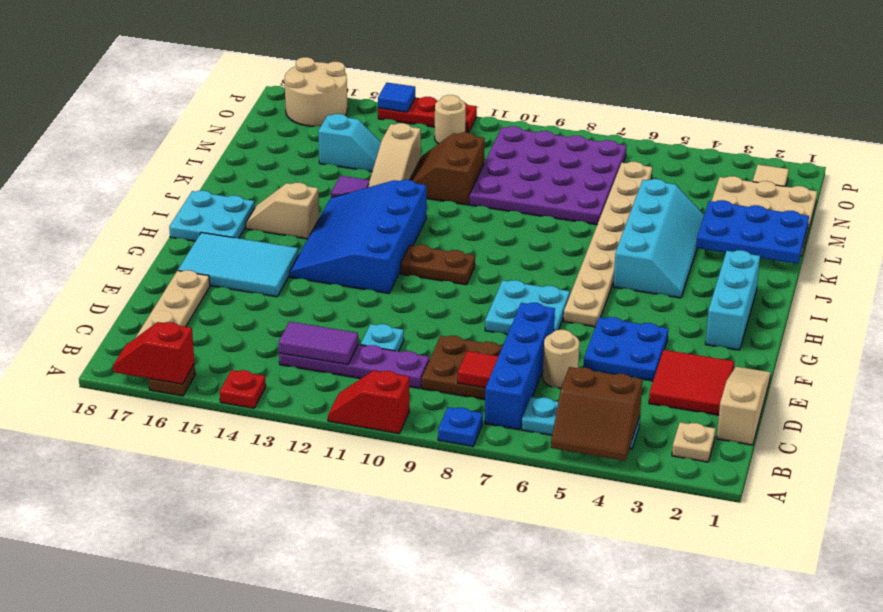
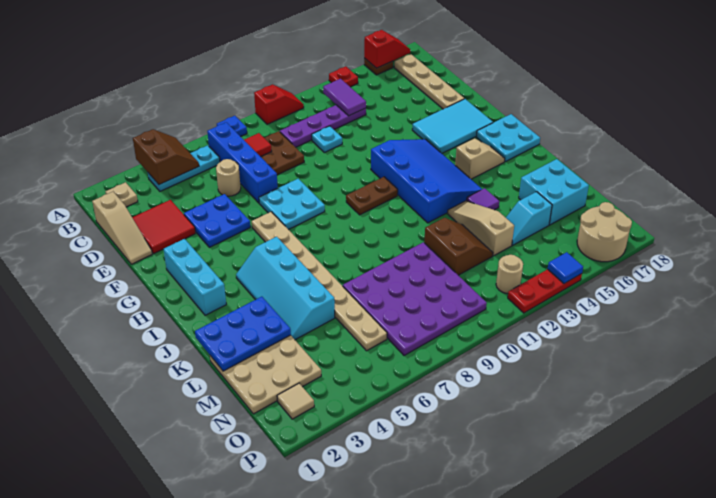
brown 2x2 slope [551,367,643,461] -> brown 2x2 slope turned to [133,129,199,185]
purple 1x2 tile [279,322,358,365] -> purple 1x2 tile turned to [323,79,366,116]
none -> cyan 2x2 brick [519,159,589,225]

